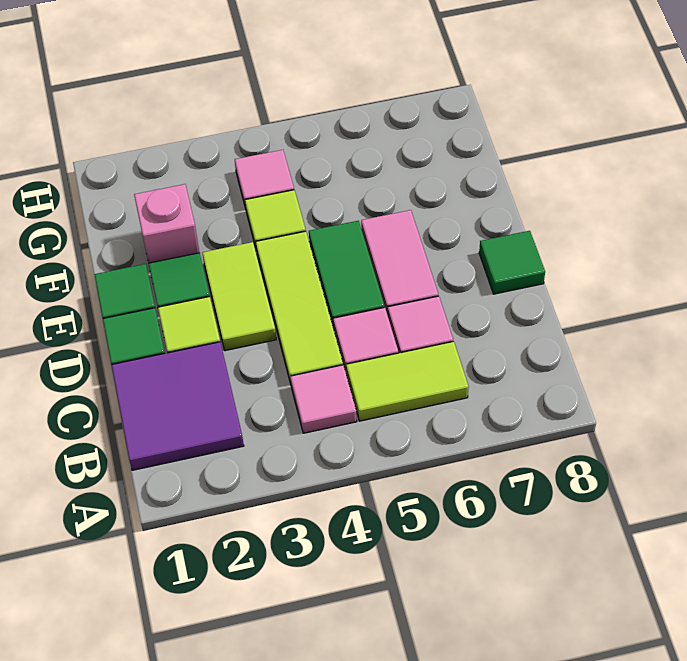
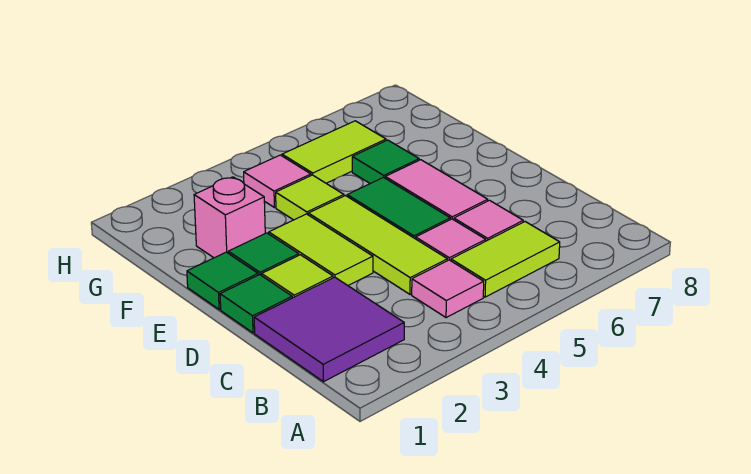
green 1x1 tile [479,231,545,294] -> green 1x1 tile moved to [352,140,419,184]
none -> lime 1x2 tile [282,121,386,183]

